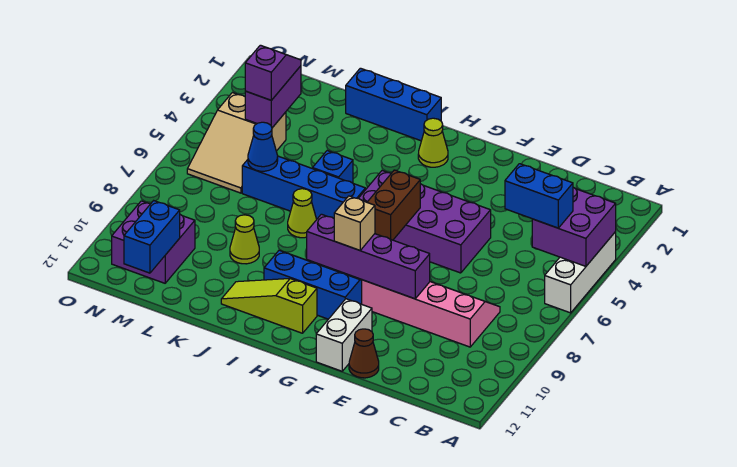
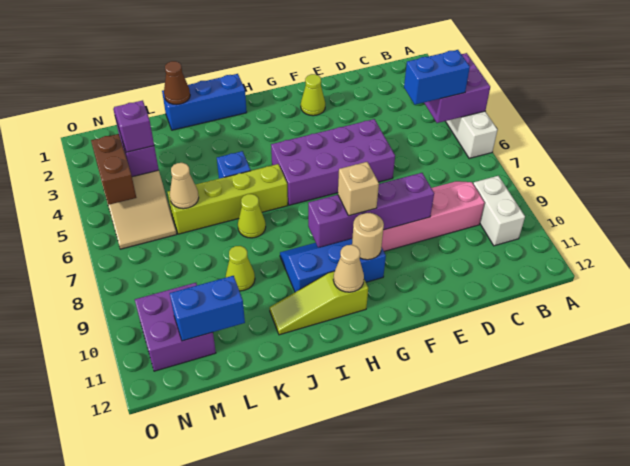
brown 1x1 cone [349,329,379,378] -> brown 1x1 cone moved to [164,61,190,105]
white 1x2 brick [316,299,372,371] -> white 1x2 brick moved to [473,176,525,246]
brown 1x2 brick [367,170,420,240] -> brown 1x2 brick moved to [91,134,136,205]
none -> tan 1x1 round brick [352,213,384,260]
lime 1x1 cone [418,118,448,167] -> lime 1x1 cone moved to [301,74,325,116]
none -> tan 1x1 cone [333,245,364,292]
blue 1x4 brick [242,156,365,219] -> lime 1x4 brick [168,164,288,234]
blue 1x1 cone [248,122,278,171] -> tan 1x1 cone [170,163,199,209]
blue 1x2 brick [124,201,180,273] -> blue 1x2 brick turned to [170,276,245,341]

